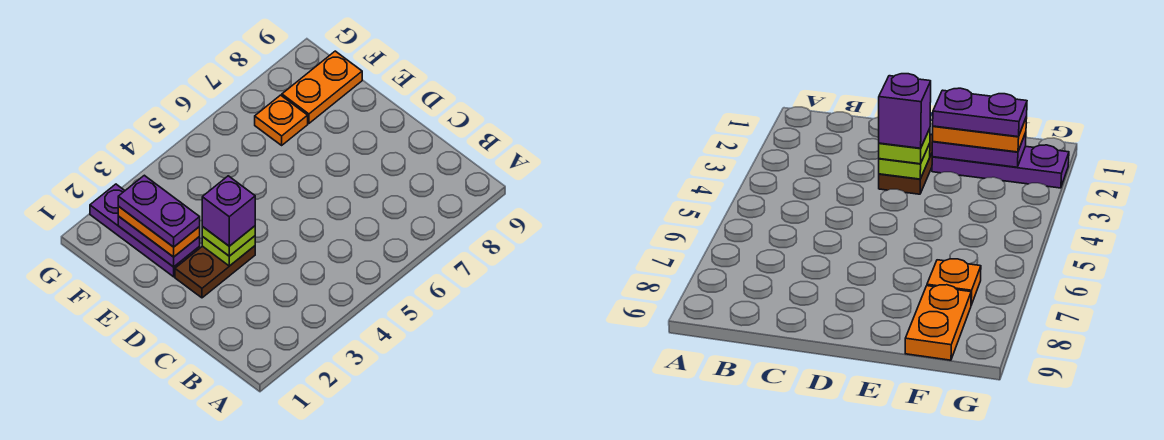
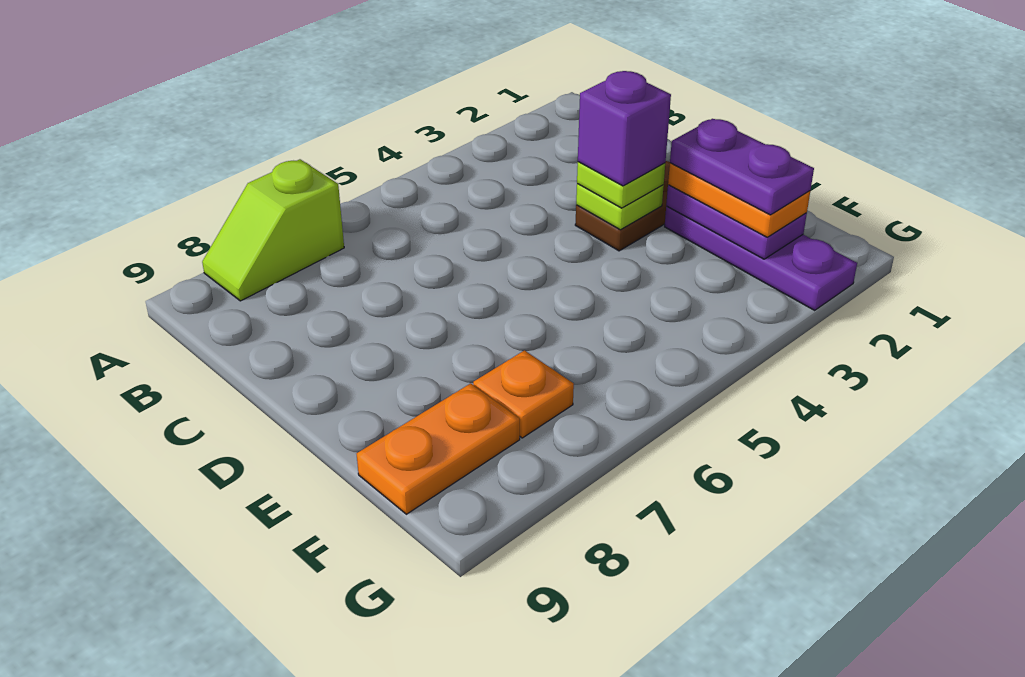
none -> lime 1x2 slope [202,159,344,301]

